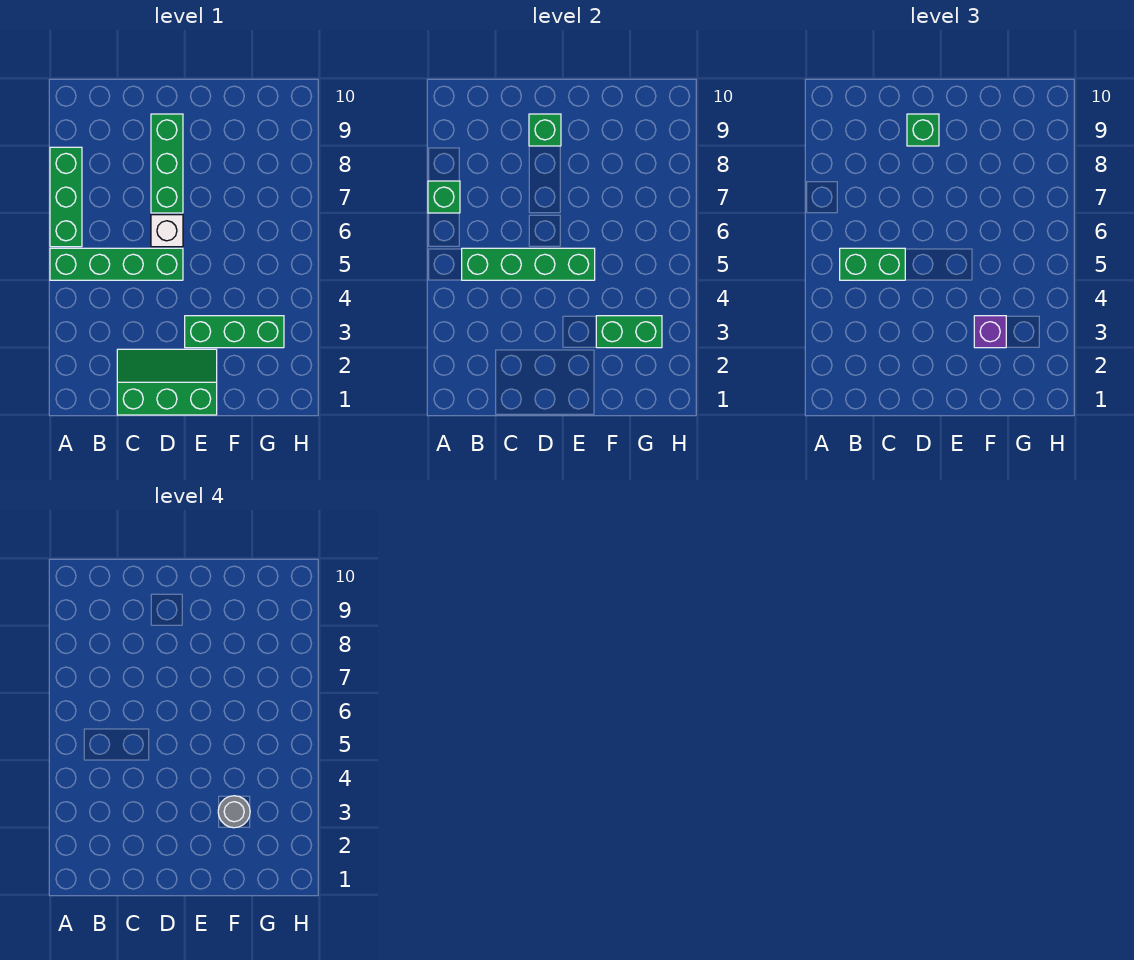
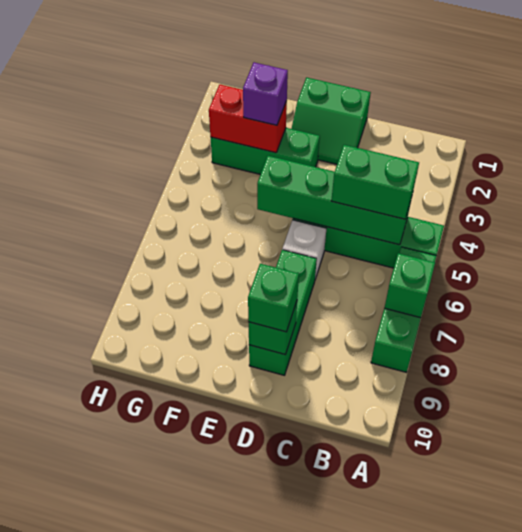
green 2x3 slope [117,349,217,415] -> green 2x2 slope [291,77,371,164]
green 1x2 brick [596,316,662,348] -> red 1x2 brick [209,85,287,153]
grey 1x1 round brick [218,796,250,828] -> none

